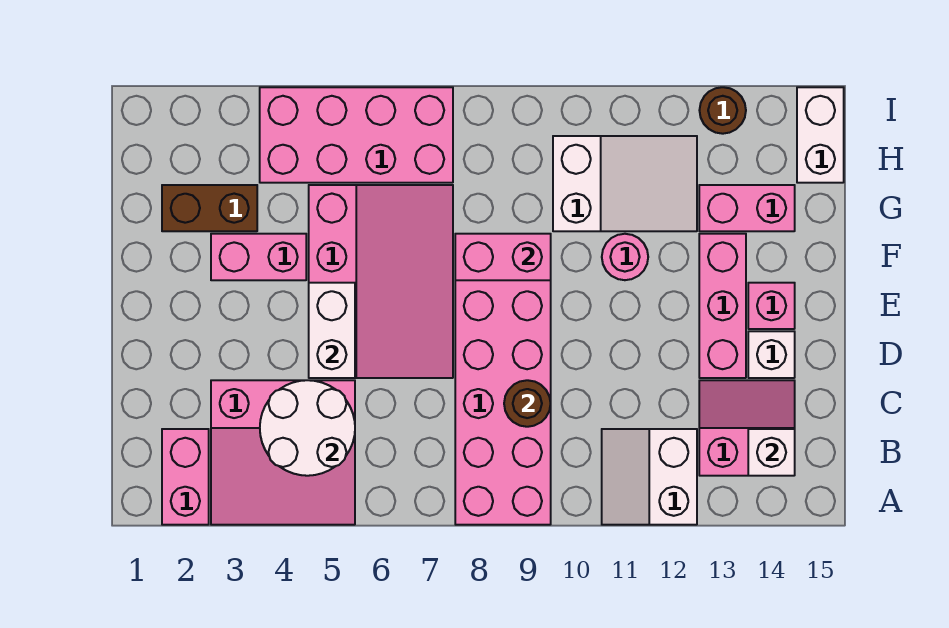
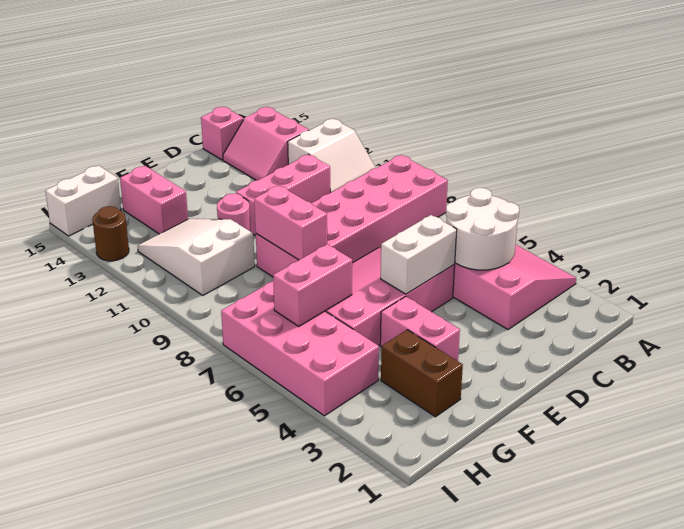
pink 1x2 brick [162,429,209,525] -> pink 1x2 brick moved to [273,244,352,326]
white 1x1 brick [748,429,795,476] -> none
brown 1x1 round brick [504,380,551,427] -> none
pink 1x3 brick [699,234,746,378] -> pink 1x3 brick moved to [236,154,330,236]
white 1x1 brick [748,331,795,378] -> none
pink 1x1 brick [748,283,795,329] -> pink 1x1 brick moved to [201,107,243,160]

